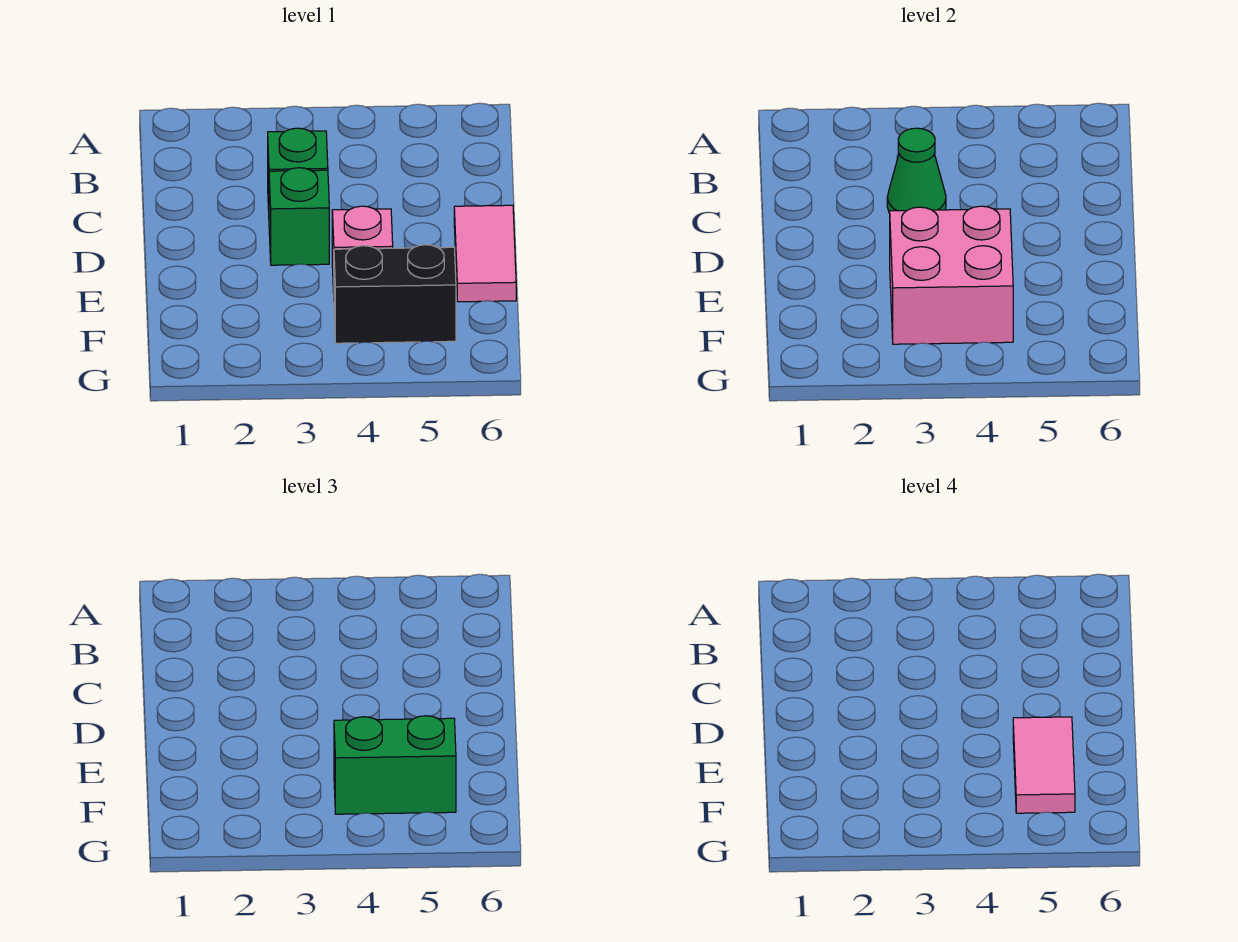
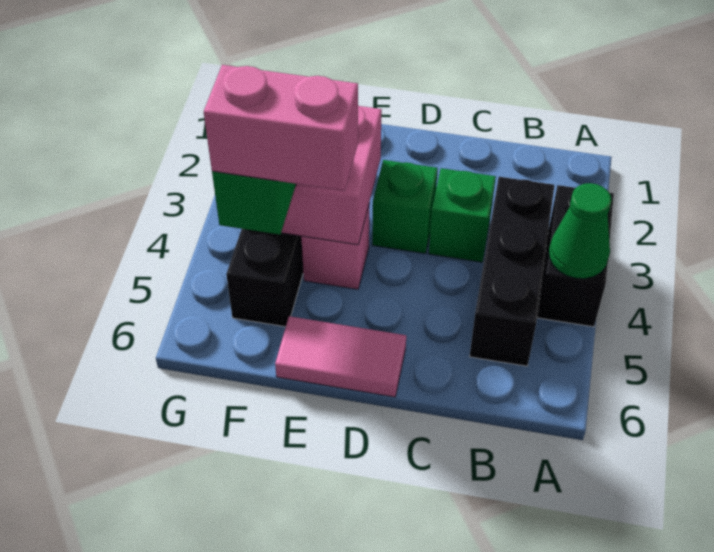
none -> black 1x2 brick [537,185,614,327]
none -> black 1x3 brick [470,177,554,366]
green 1x1 cone [887,128,946,213] -> green 1x1 cone moved to [549,183,612,279]
pink 1x2 tile [1013,717,1075,813] -> pink 1x2 brick [204,65,358,191]

